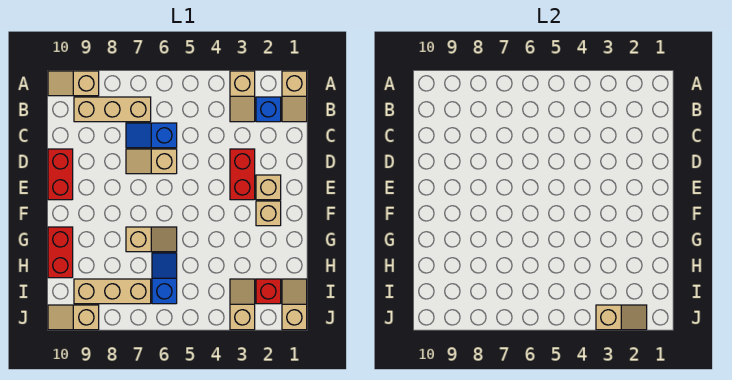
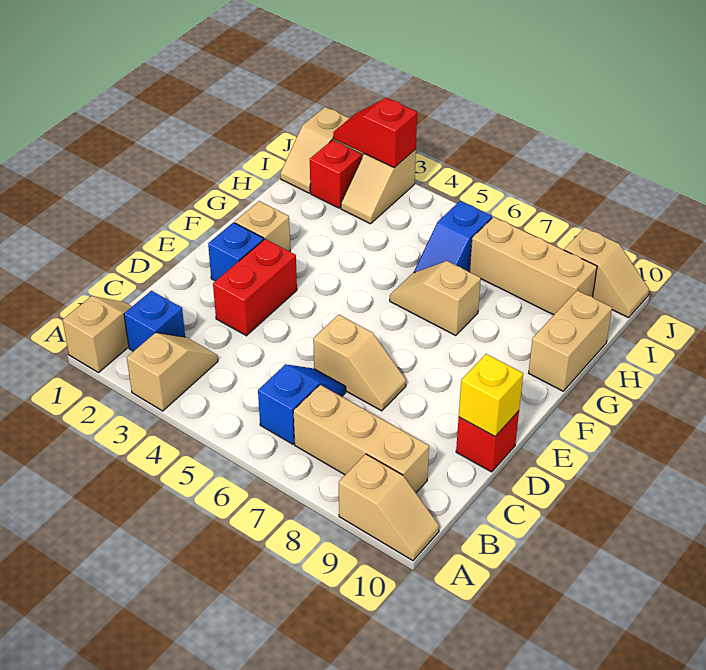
blue 1x2 slope [126,123,177,148] -> blue 1x2 slope turned to [258,364,346,444]
red 1x2 brick [48,149,73,200] -> red 1x1 brick [456,411,519,472]
none -> yellow 1x1 brick [459,354,523,436]
tan 1x1 brick [256,175,281,200] -> blue 1x1 brick [208,222,264,281]
red 1x2 brick [48,227,73,278] -> tan 1x2 brick [529,290,612,391]
tan 1x2 slope [596,305,647,330] -> red 1x2 slope [333,98,417,168]

